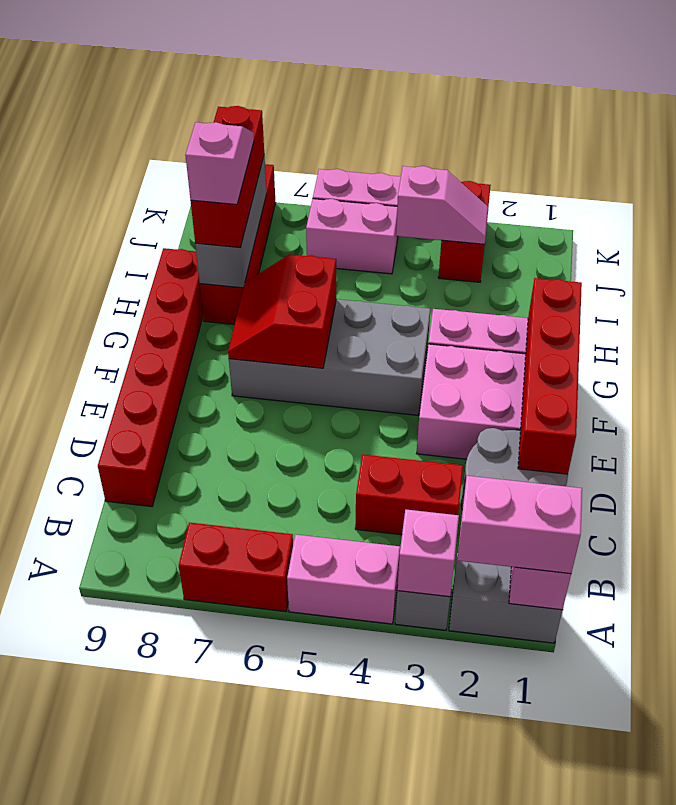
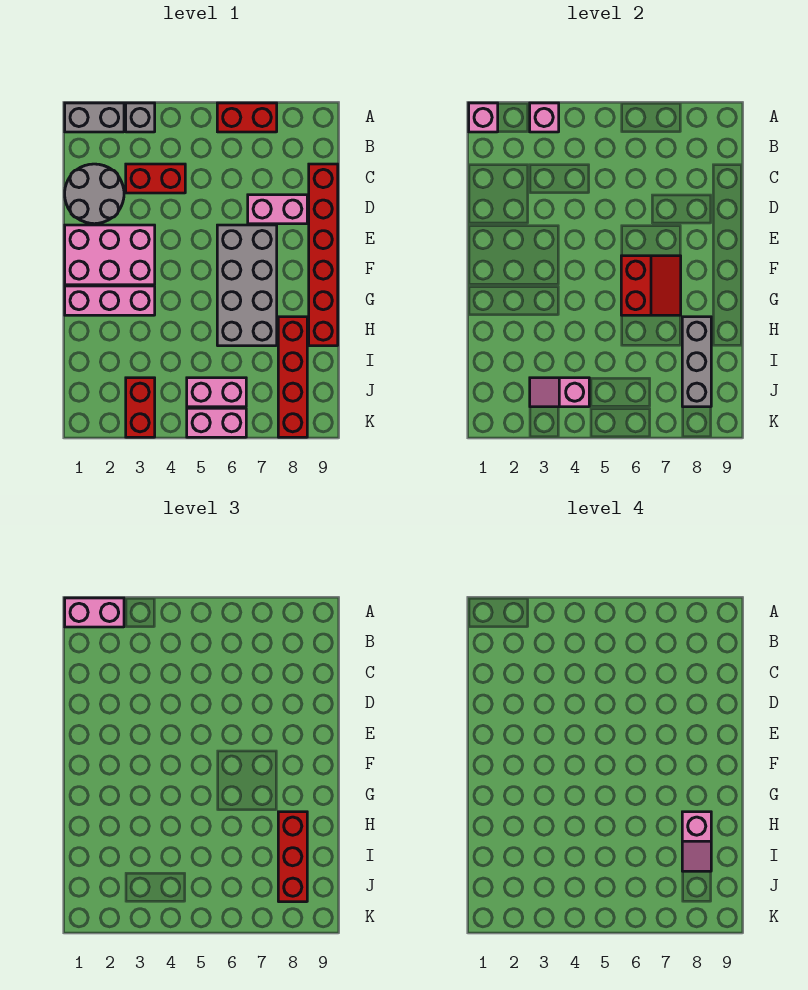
pink 1x2 brick [287,535,400,624] -> pink 1x2 brick moved to [248,195,307,224]
red 1x4 brick [518,278,582,474] -> none
grey 2x4 brick [229,299,430,415] -> grey 2x4 brick turned to [217,225,277,346]

